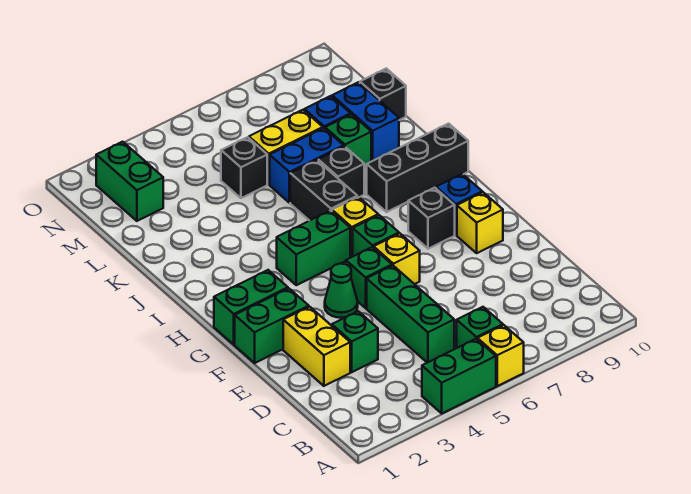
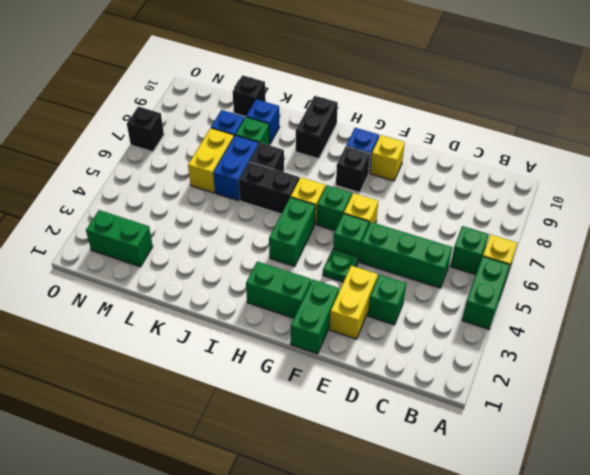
yellow 1x2 brick [283,307,350,386] -> yellow 1x2 brick turned to [330,266,378,339]
green 1x1 cone [325,264,358,318] -> green 1x1 plate [323,249,358,282]
green 1x2 brick [214,270,288,345] -> green 1x2 brick turned to [246,261,311,318]
black 1x3 brick [367,124,468,212] -> black 1x2 brick [296,96,338,159]
blue 1x2 brick [332,82,399,161] -> blue 1x1 brick [246,99,280,144]
black 1x1 brick [221,137,267,198] -> black 1x1 brick moved to [127,107,164,152]

